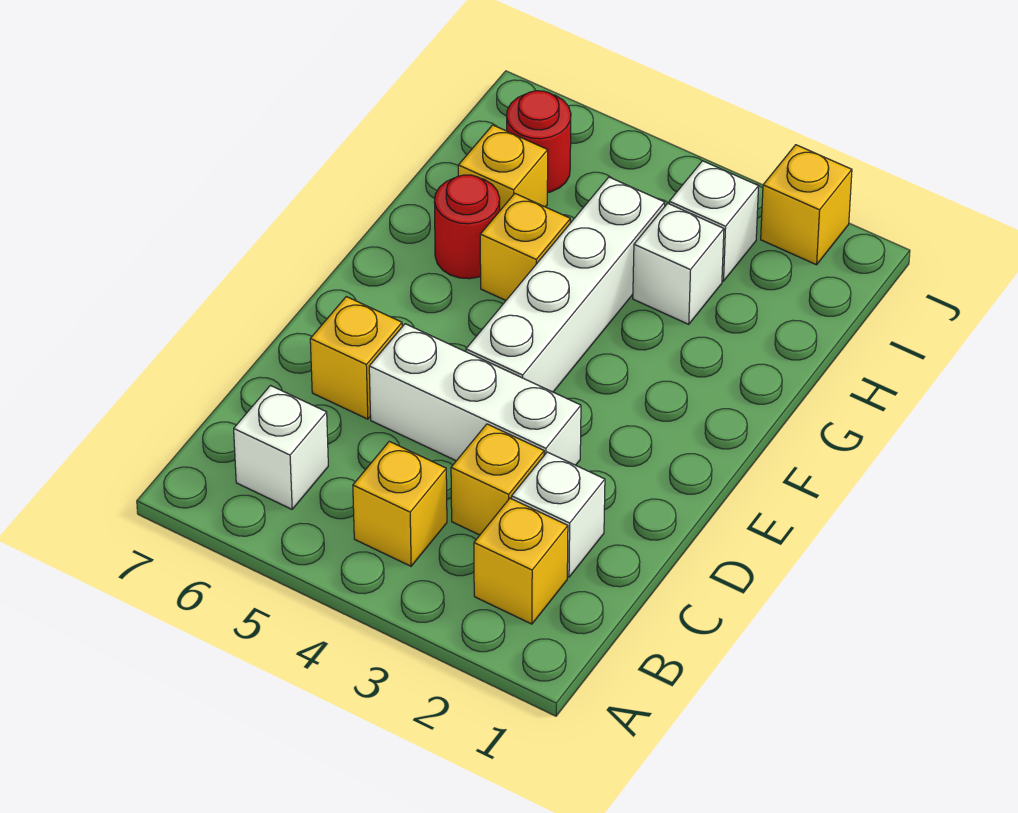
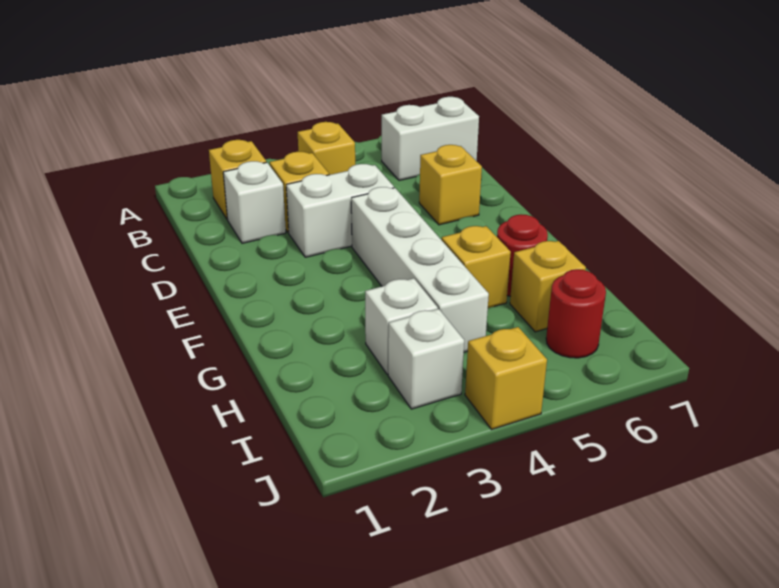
white 1x1 brick [234,386,328,509] -> white 1x2 brick [382,97,479,180]
white 1x3 brick [369,324,581,465] -> white 1x2 brick [286,164,394,257]
yellow 1x1 brick [761,145,852,265] -> yellow 1x1 brick moved to [465,327,547,429]

